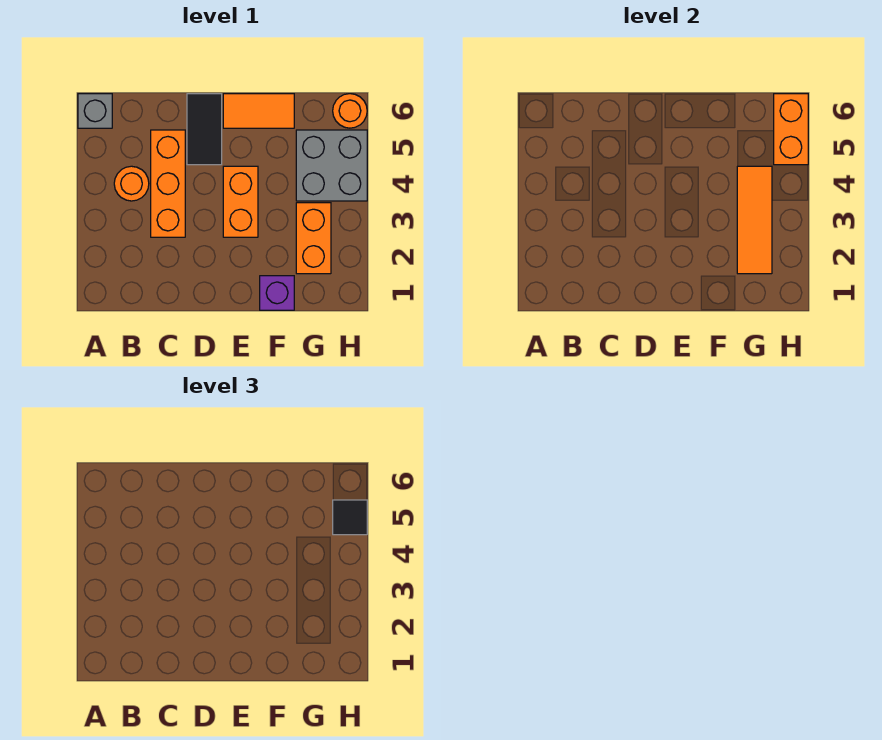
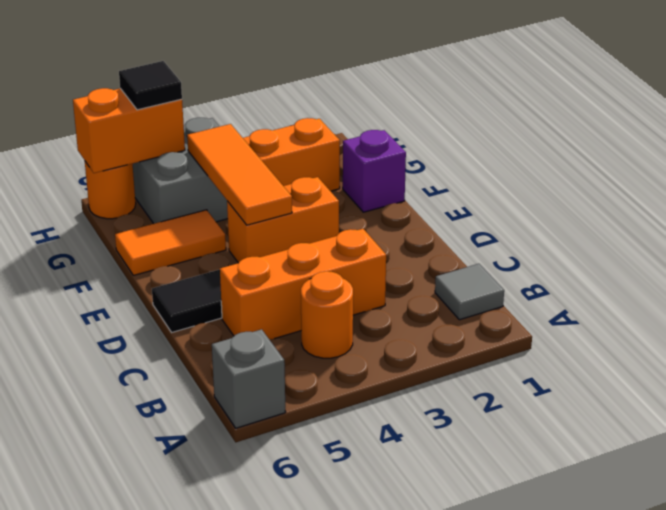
none -> grey 1x1 tile [435,264,504,320]
orange 1x2 tile [223,94,294,128] -> orange 1x2 tile turned to [115,210,226,275]
orange 1x3 tile [737,166,772,274] -> orange 1x3 tile turned to [187,124,292,225]

